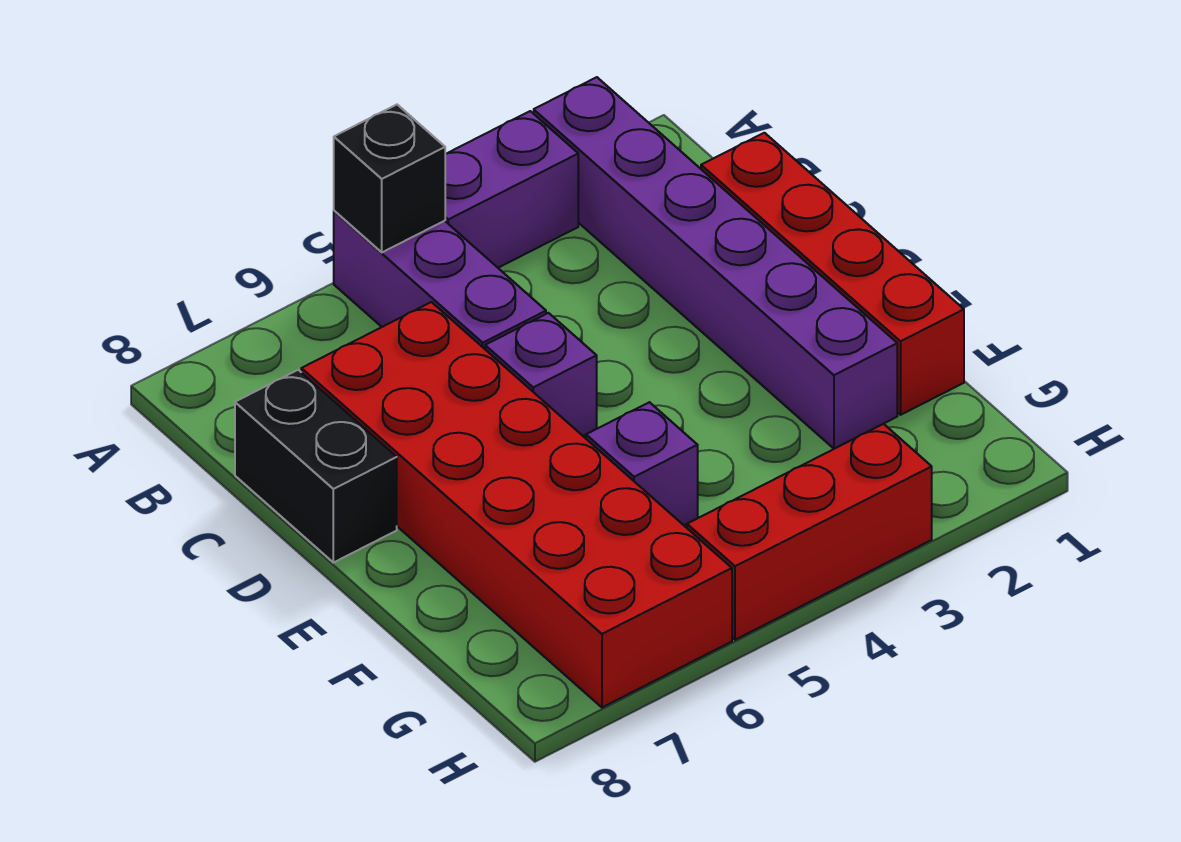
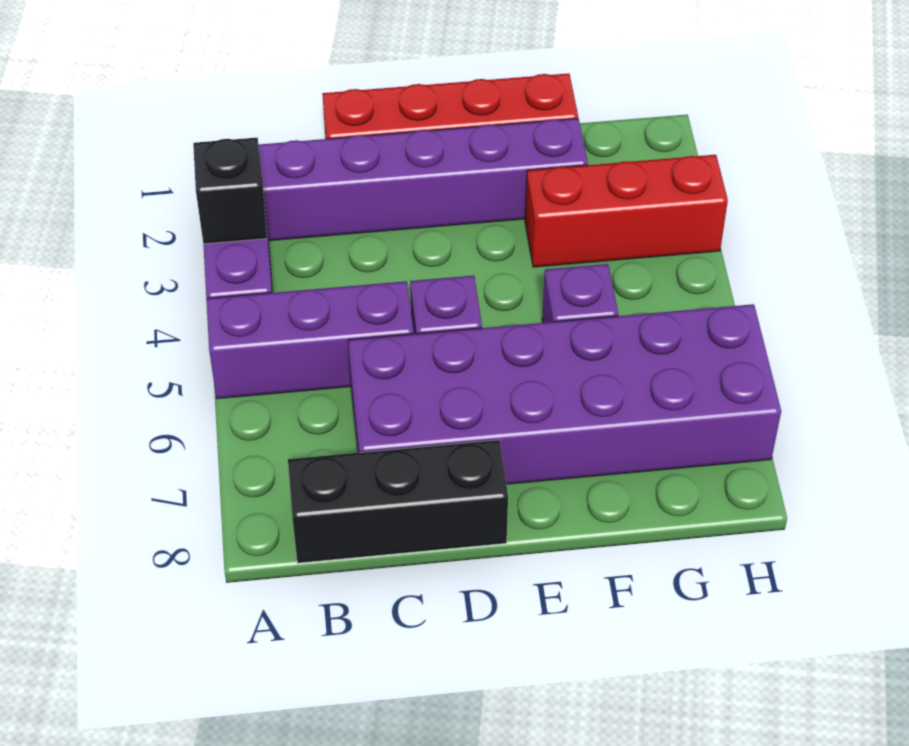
black 1x1 brick [334,105,445,252] -> black 1x1 brick moved to [193,138,267,244]
red 2x6 brick [301,302,732,707] -> purple 2x6 brick [348,304,781,484]
black 1x2 brick [235,370,397,563] -> black 1x3 brick [288,440,508,563]
red 1x3 brick [687,424,932,640] -> red 1x3 brick turned to [525,155,728,267]

